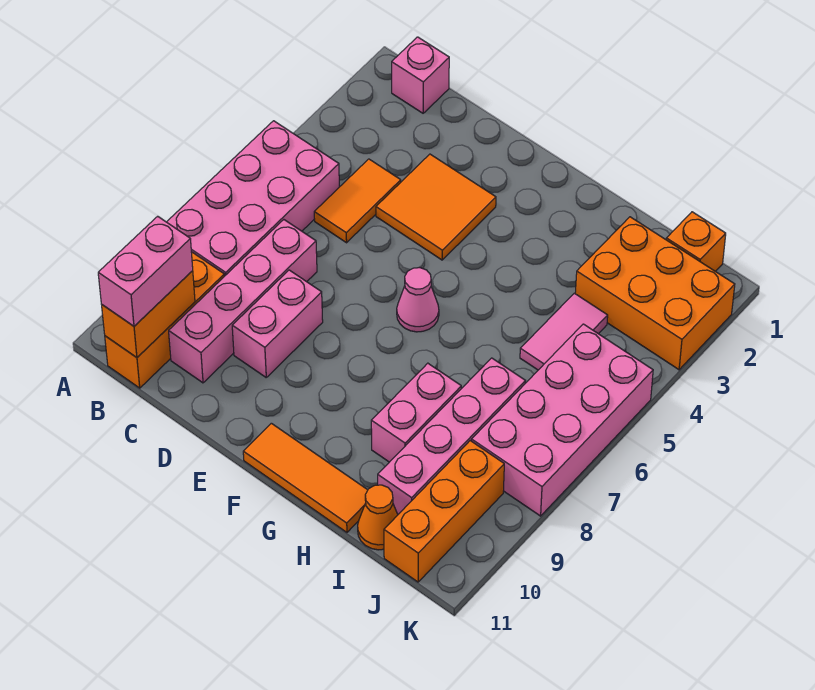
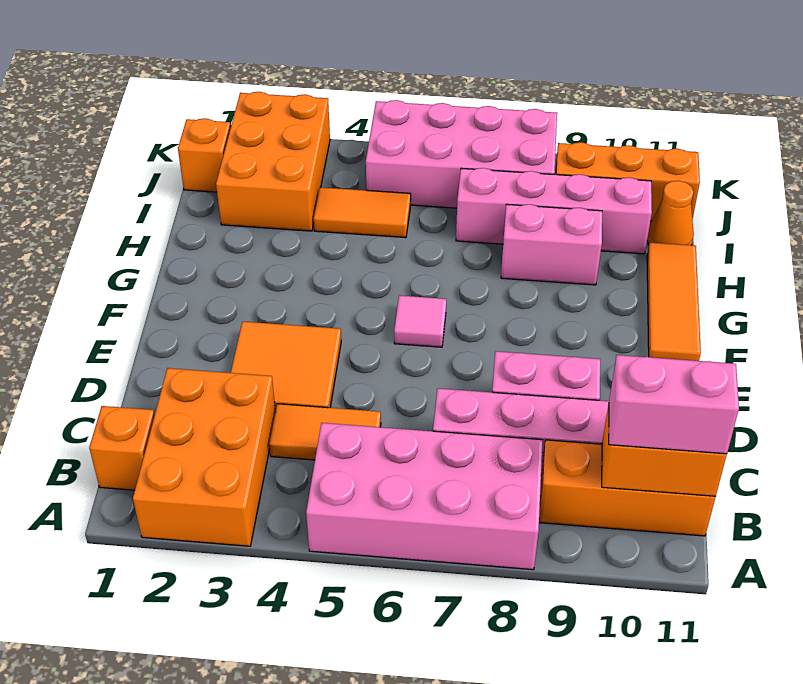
none -> orange 2x3 brick [133,368,275,546]
pink 1x1 brick [392,37,449,113] -> orange 1x1 brick [89,406,155,490]
pink 1x1 cone [397,268,439,332] -> pink 1x1 tile [394,295,446,347]
pink 1x2 tile [520,293,608,370] -> orange 1x2 tile [314,187,411,238]

